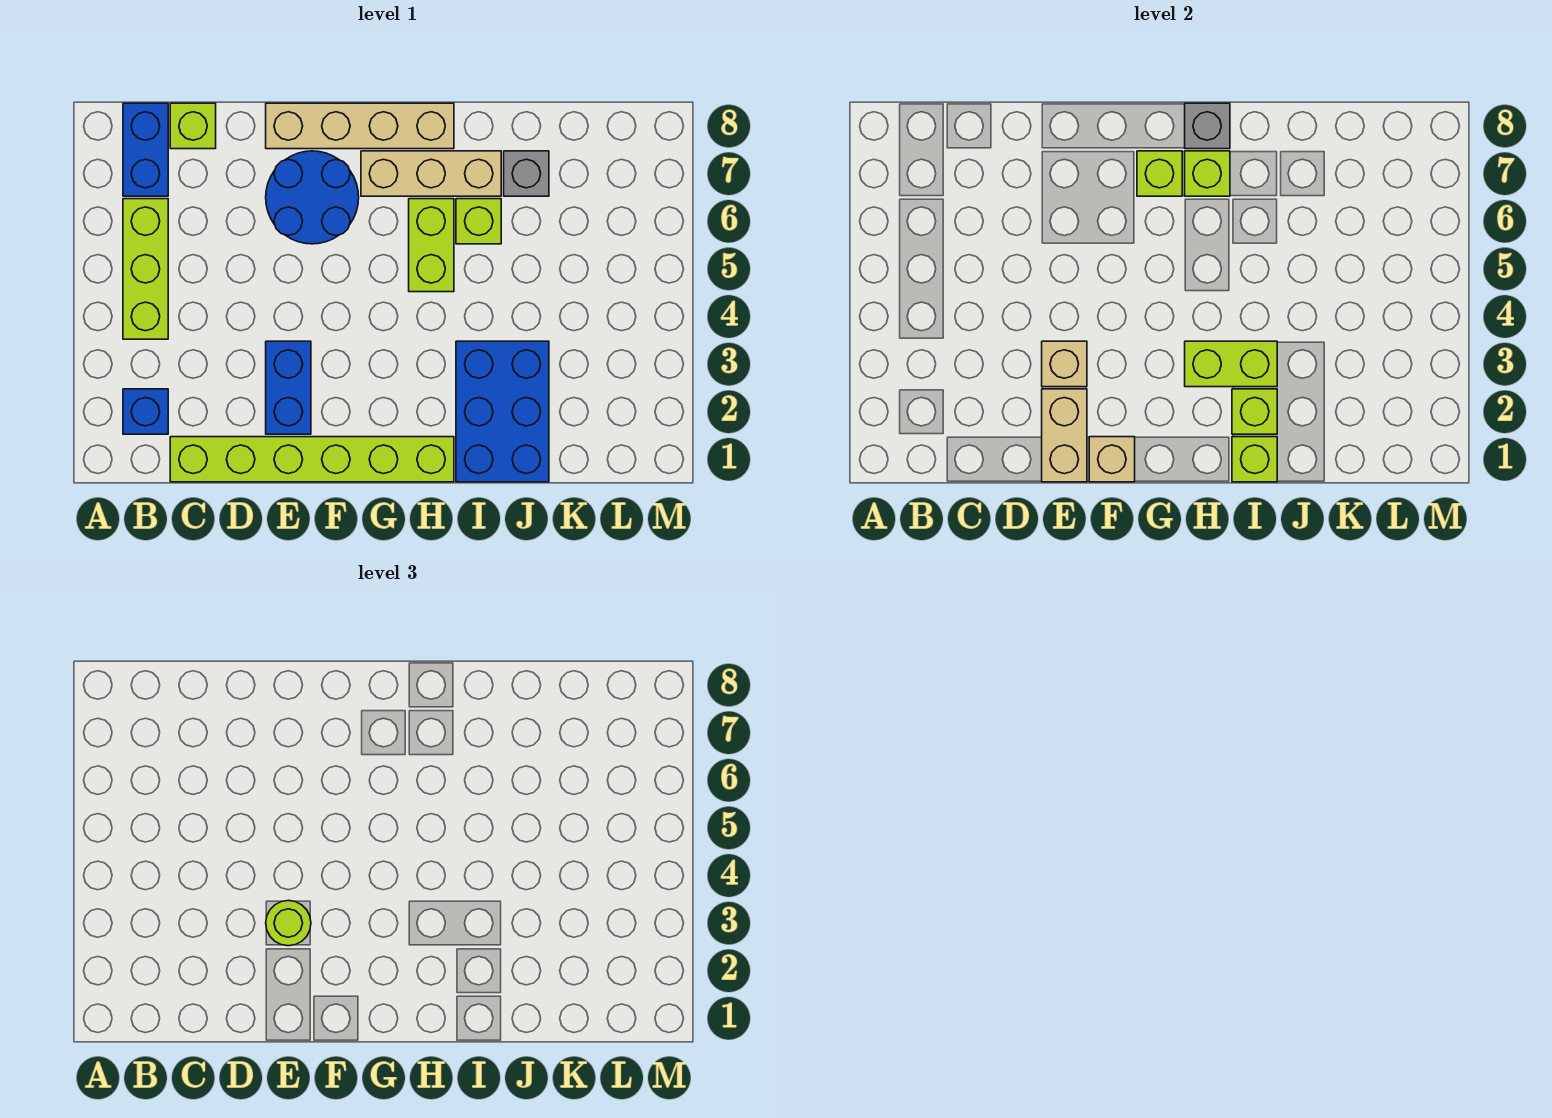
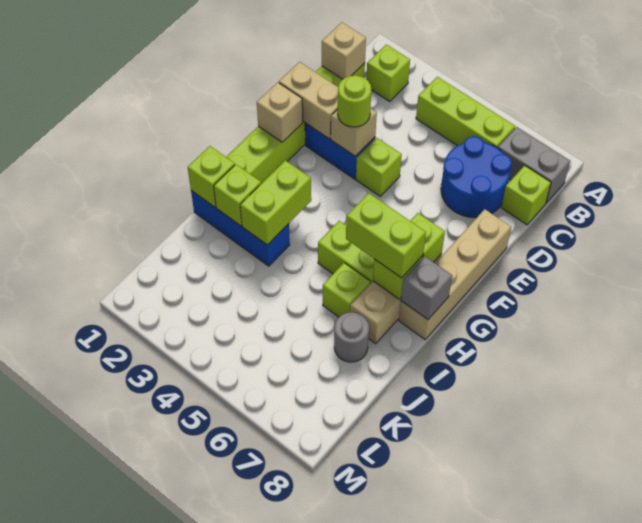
blue 1x1 brick [123,389,168,434] -> lime 1x1 brick [366,45,410,101]
blue 1x2 brick [123,103,168,196] -> grey 1x2 brick [498,127,570,203]
none -> tan 1x1 brick [322,22,366,79]
none -> lime 1x1 brick [356,138,402,196]
blue 2x2 round brick [266,151,359,244] -> blue 2x2 round brick moved to [441,136,512,217]
none -> lime 1x2 brick [346,193,426,278]
blue 2x3 brick [456,341,549,482] -> blue 1x3 brick [191,191,290,266]
grey 1x1 brick [504,151,549,196] -> grey 1x1 round brick [334,312,369,362]

